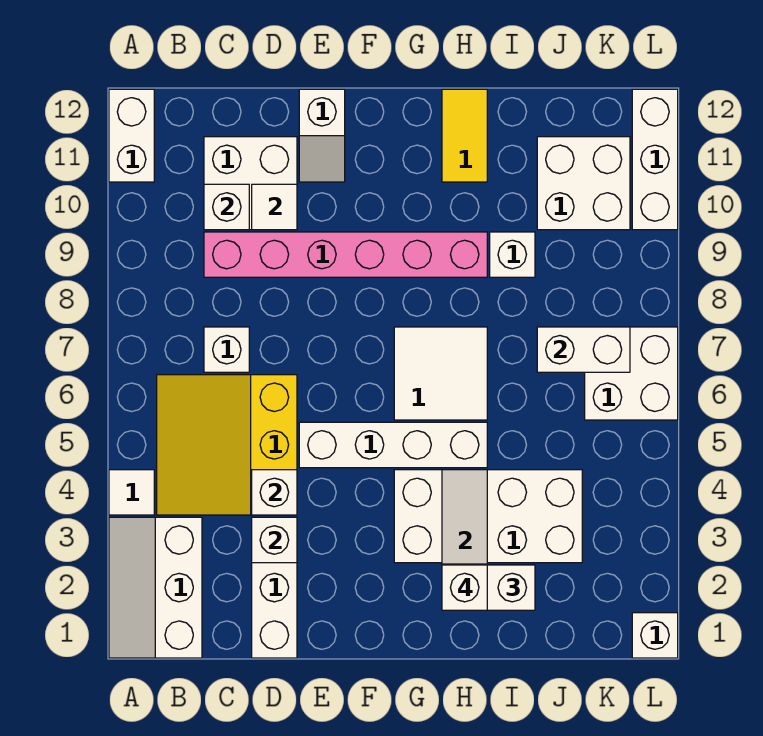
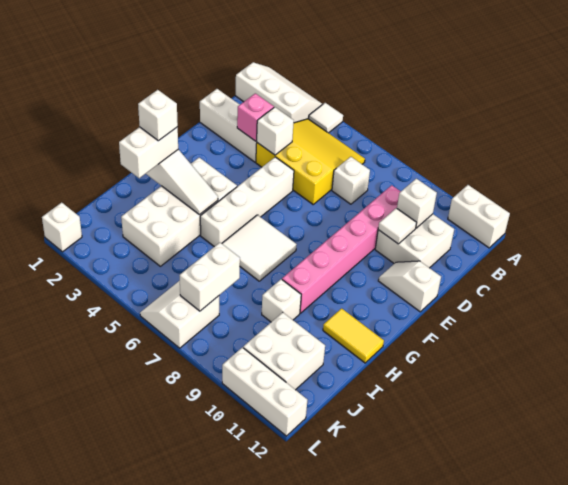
white 1x1 brick [252,517,297,563] -> pink 1x1 brick [237,93,274,141]
white 2x2 brick [585,327,678,420] -> white 2x2 slope [140,281,219,348]

